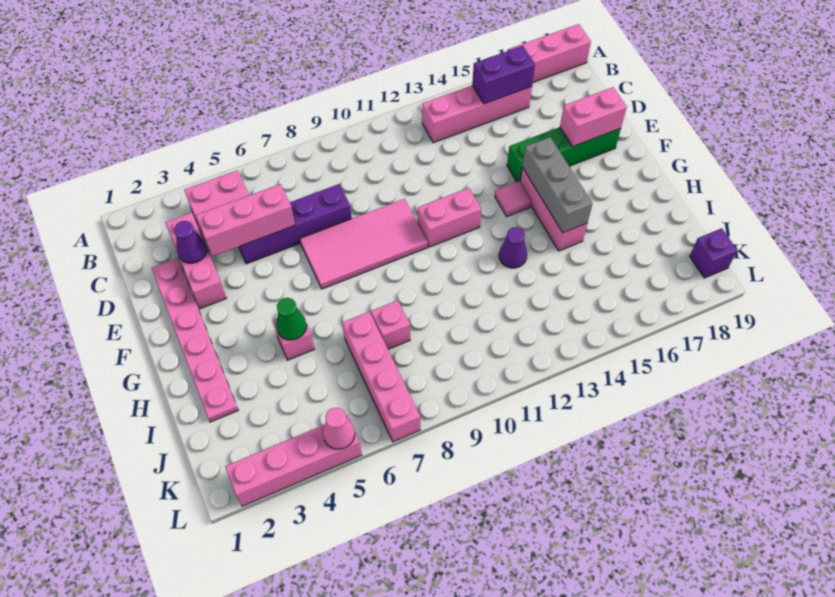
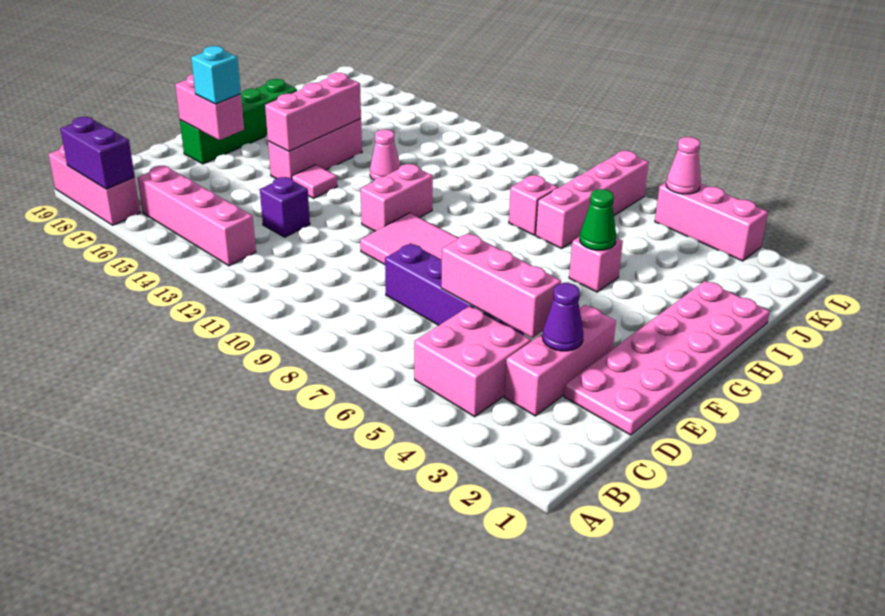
purple 1x2 brick [472,46,535,104] -> purple 1x2 brick moved to [60,117,135,189]
pink 1x6 plate [151,258,238,422] -> pink 2x6 plate [564,281,770,435]
green 1x4 brick [507,127,621,182] -> green 1x4 brick turned to [180,79,297,164]
none -> cyan 1x1 brick [191,46,241,104]
pink 1x2 brick [417,188,481,247] -> pink 1x2 brick turned to [361,164,433,231]
grey 1x3 brick [522,137,593,232] -> pink 1x3 brick [265,73,361,151]
purple 1x1 cone [499,227,527,268] -> pink 1x1 cone [370,130,400,180]
purple 1x1 brick [690,228,737,278] -> purple 1x1 brick moved to [260,177,310,237]
pink 1x4 brick [225,415,362,506] -> pink 1x3 brick [655,182,768,261]

